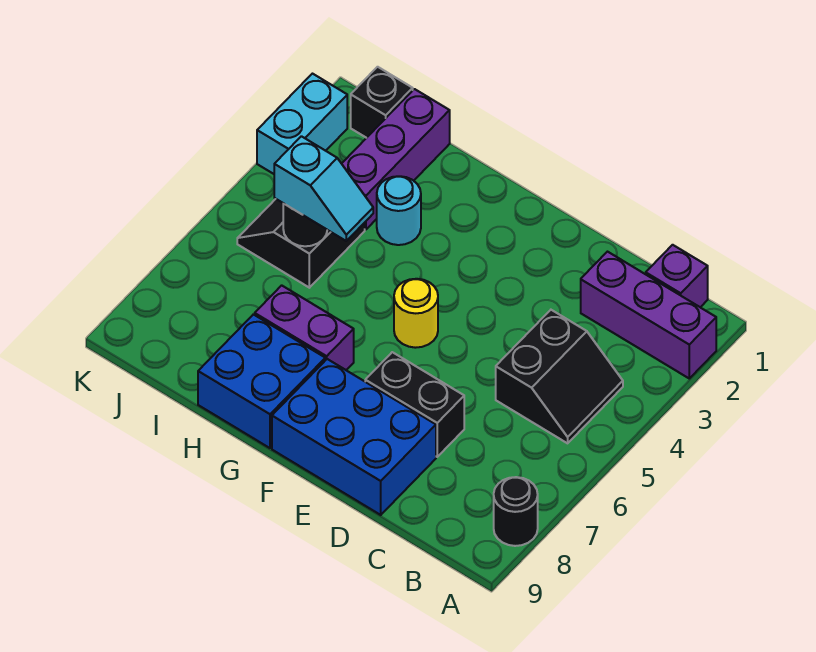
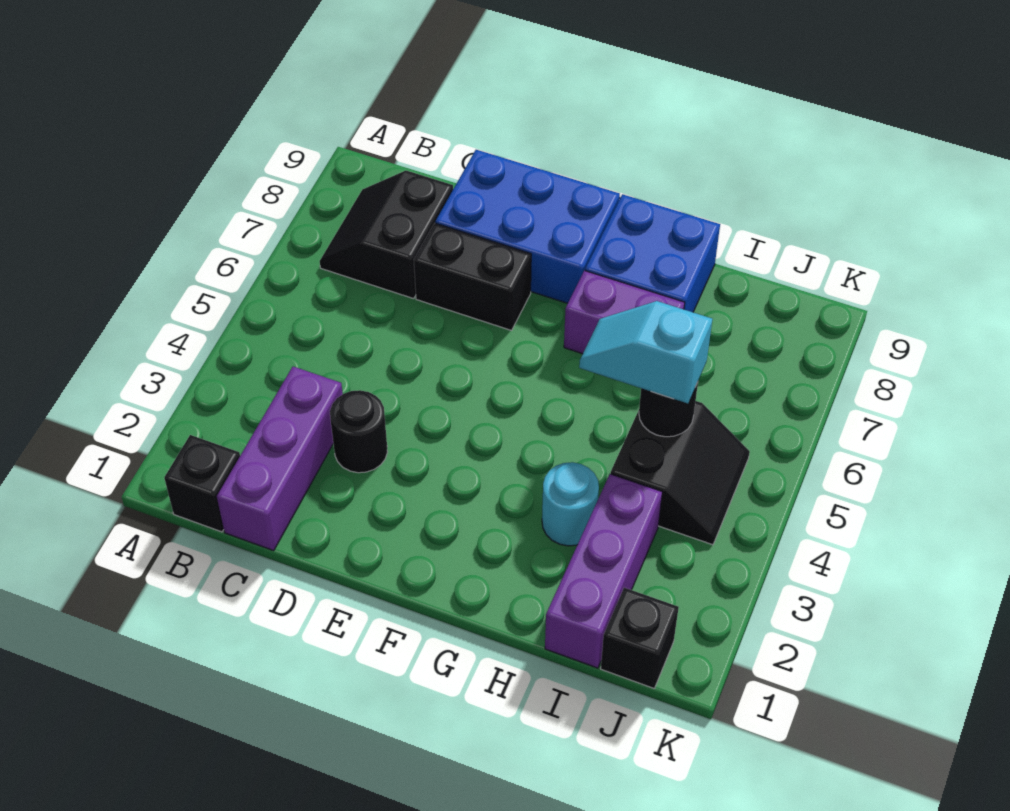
purple 1x3 brick [581,252,716,378] -> purple 1x3 brick turned to [217,367,343,551]
black 1x1 round brick [494,477,538,546] -> black 1x1 round brick moved to [330,390,388,473]
purple 1x1 brick [646,245,708,307] -> black 1x1 brick [164,435,240,532]
black 2x2 slope [496,310,623,443] -> black 2x2 slope moved to [320,171,453,299]
yellow 1x1 round brick [394,279,438,348] -> none
cyan 1x2 brick [257,74,347,174] -> none

